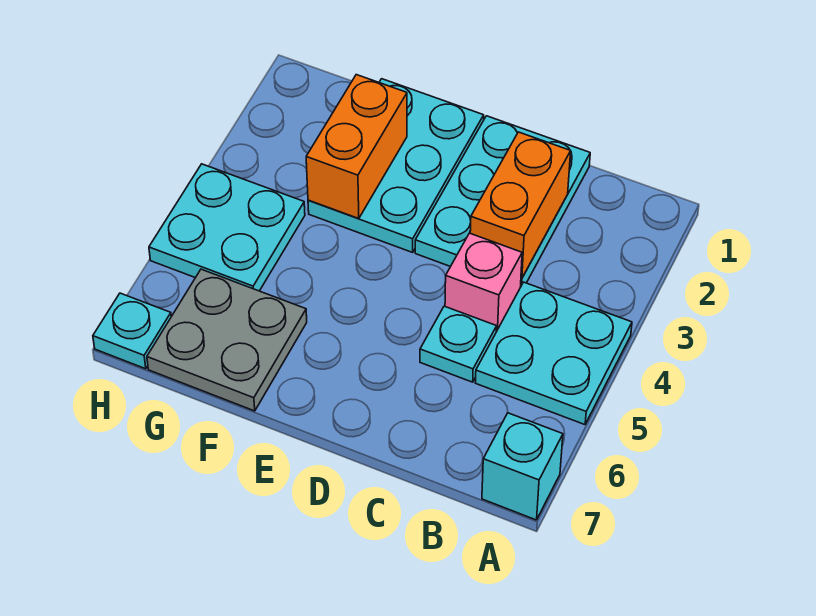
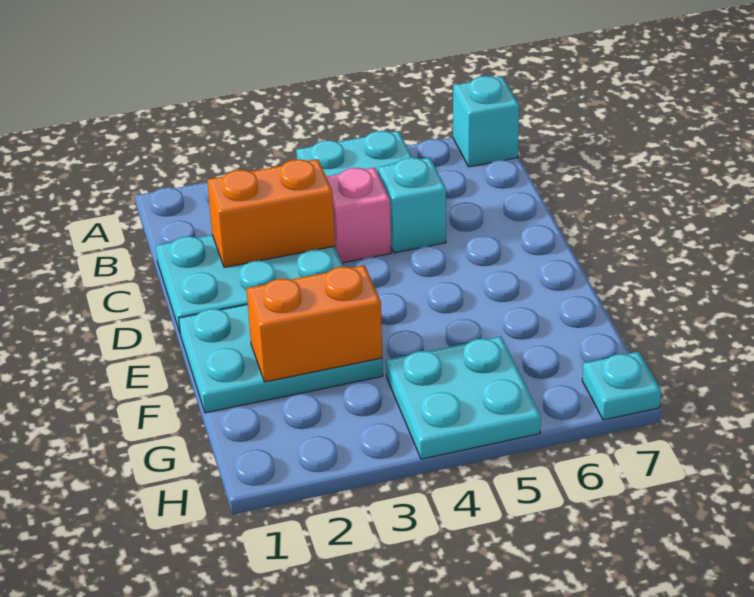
cyan 1x1 plate [420,306,497,382] -> cyan 1x1 brick [378,157,446,253]
grey 2x2 plate [147,269,307,411] -> none

